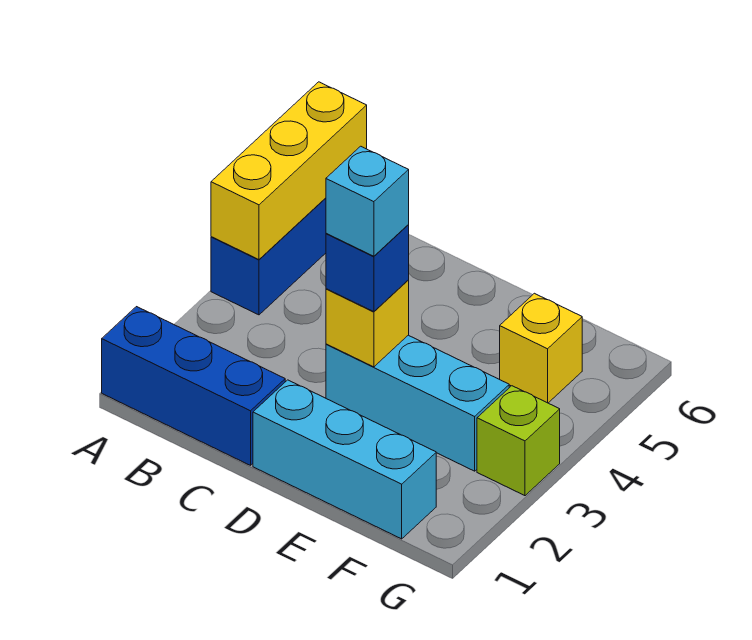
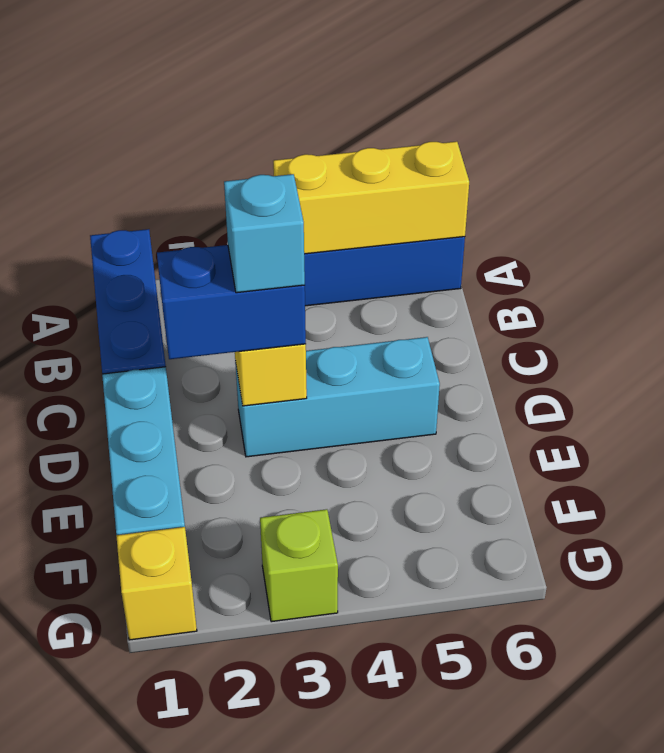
cyan 1x3 brick [326,335,509,471] -> cyan 1x3 brick turned to [235,337,440,457]
blue 1x1 brick [326,225,409,312] -> blue 1x2 brick [157,245,306,359]
yellow 1x1 brick [500,293,582,403] -> yellow 1x1 brick moved to [116,527,197,640]

